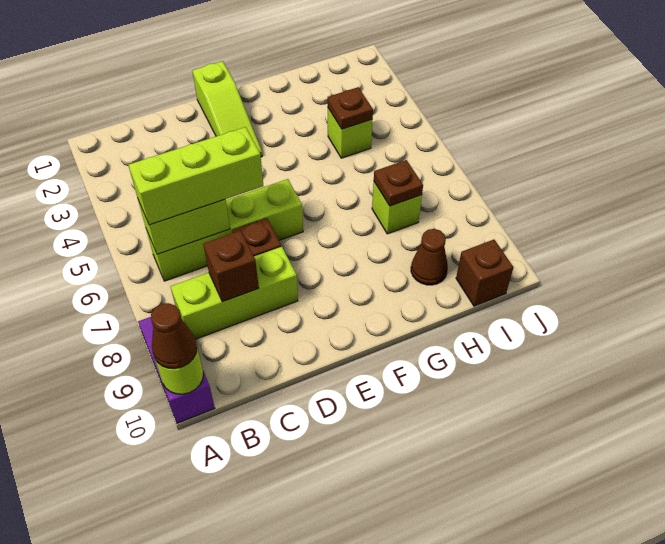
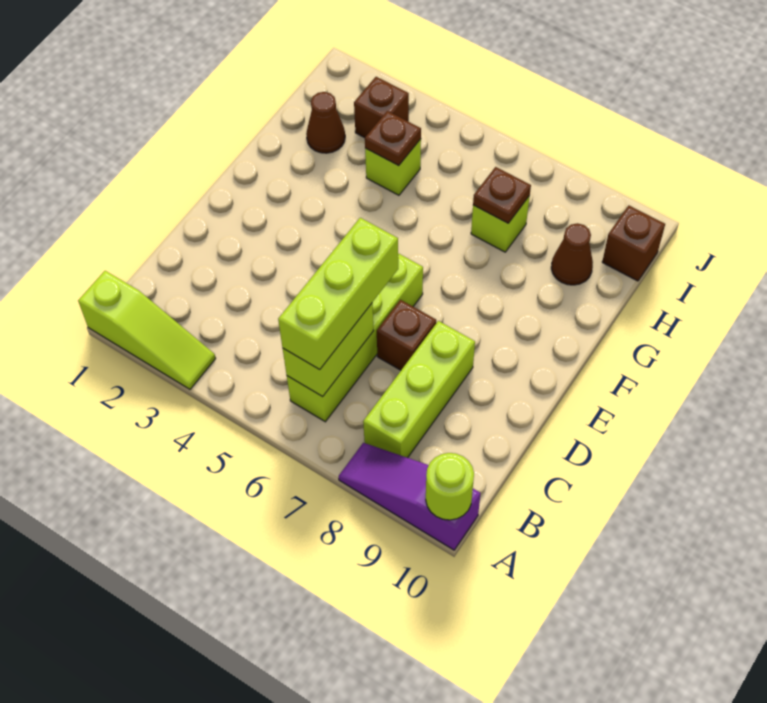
brown 1x1 cone [151,303,197,369] -> brown 1x1 cone moved to [306,92,345,153]
brown 1x1 brick [203,231,259,302] -> brown 1x1 brick moved to [354,77,409,138]
lime 1x3 slope [192,61,262,157] -> lime 1x3 slope moved to [78,271,216,389]

